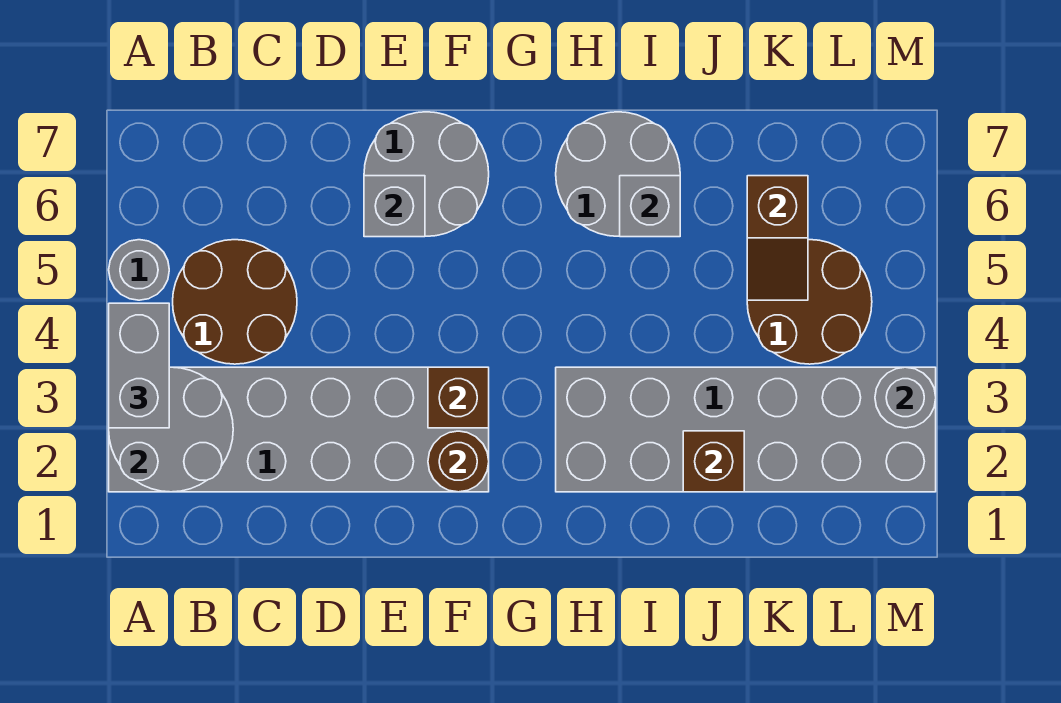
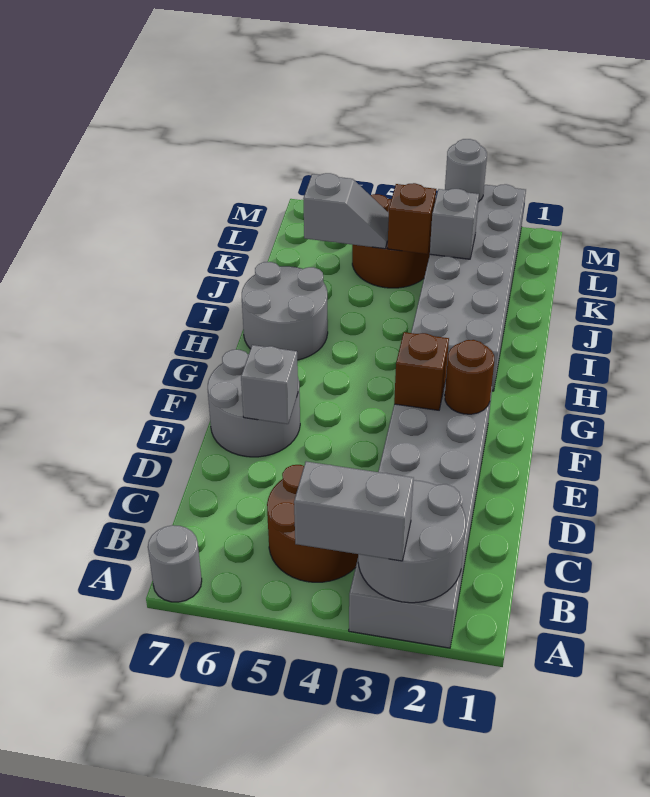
grey 1x1 round brick [109,240,169,300] -> grey 1x1 round brick moved to [148,525,202,602]
grey 1x1 brick [620,176,680,237] -> grey 1x1 brick moved to [430,189,479,259]
brown 1x1 brick [683,431,744,492] -> brown 1x1 brick moved to [388,183,436,254]
brown 1x2 slope [747,176,808,300] -> grey 1x2 slope [303,173,389,249]

